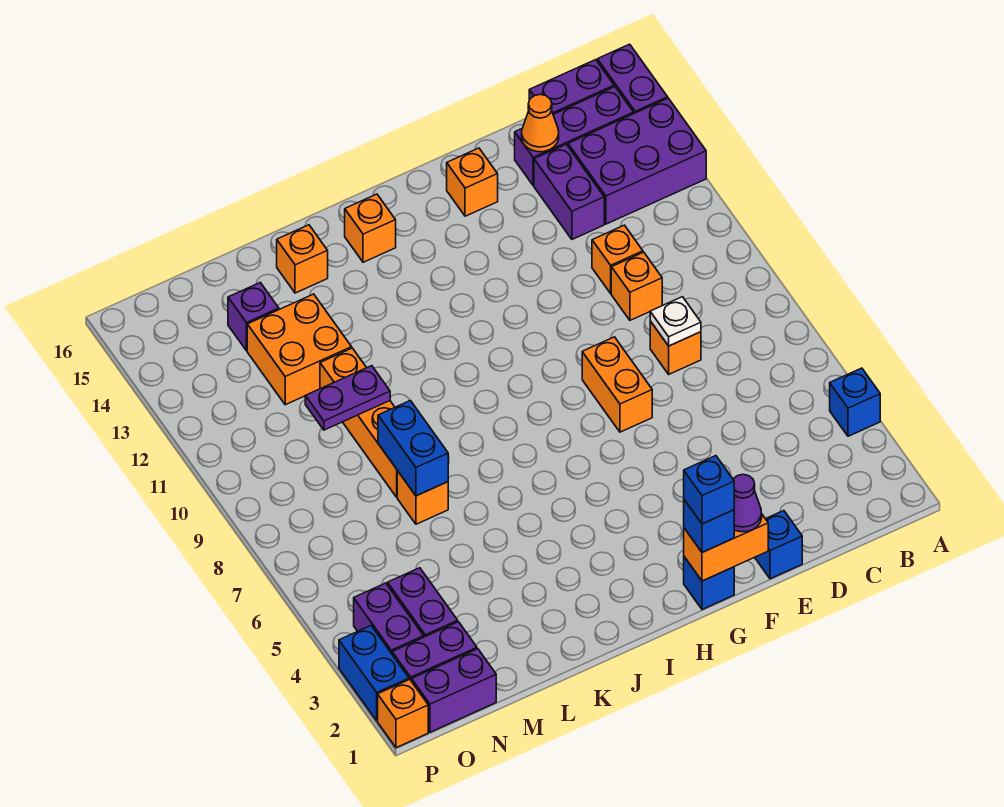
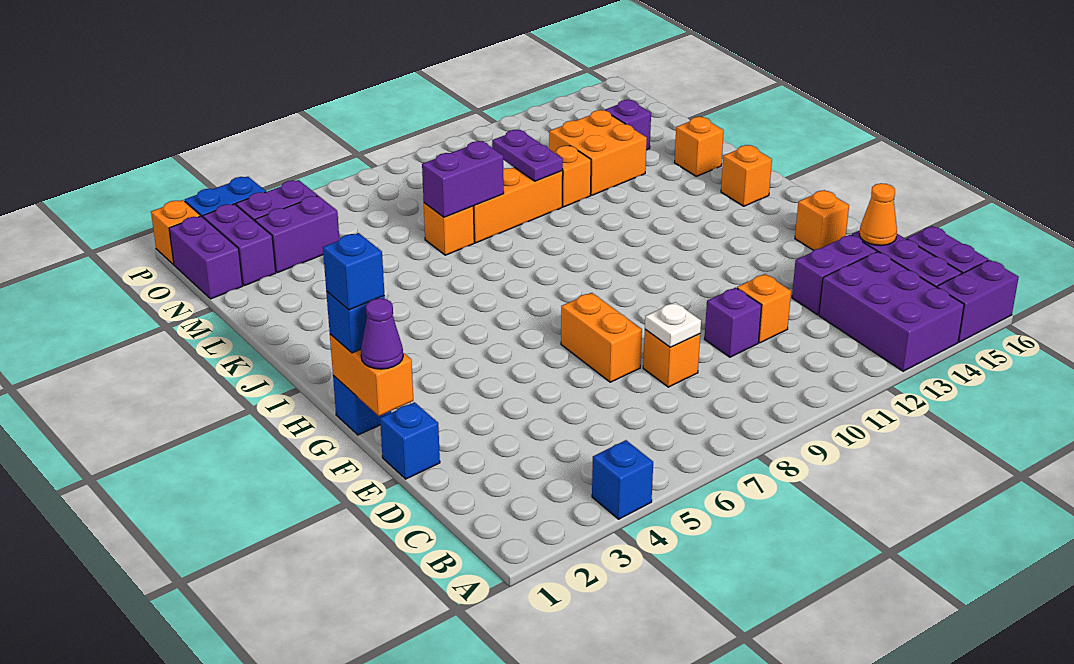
orange 1x1 brick [611,252,662,320] -> purple 1x1 brick [705,288,762,357]
orange 1x2 brick [582,337,652,432] -> orange 1x2 brick turned to [561,293,642,382]
blue 1x2 brick [378,401,448,496] -> purple 1x2 brick [422,141,504,217]

